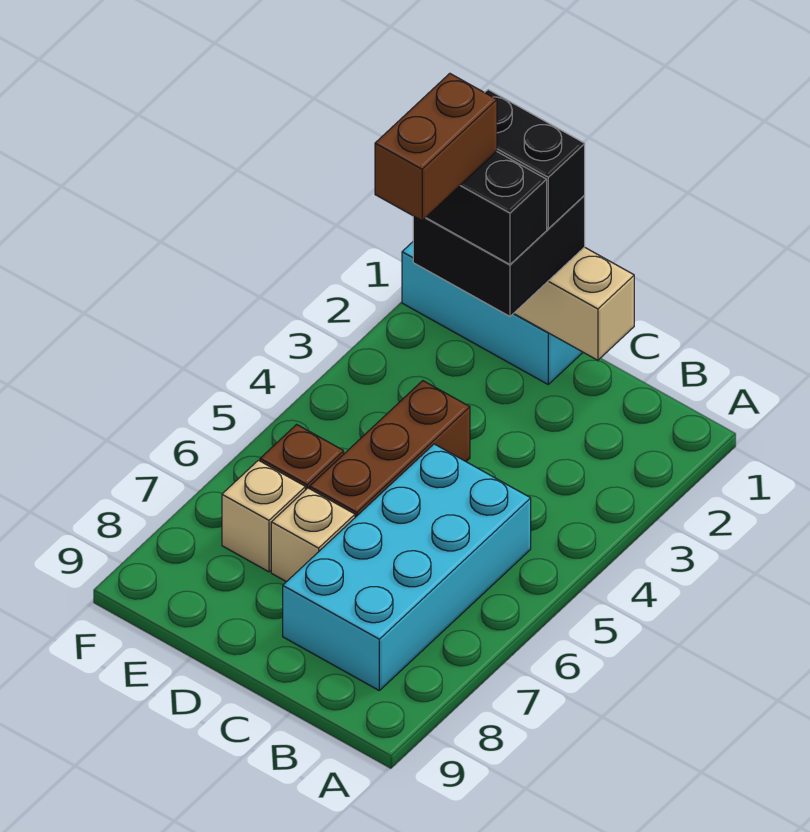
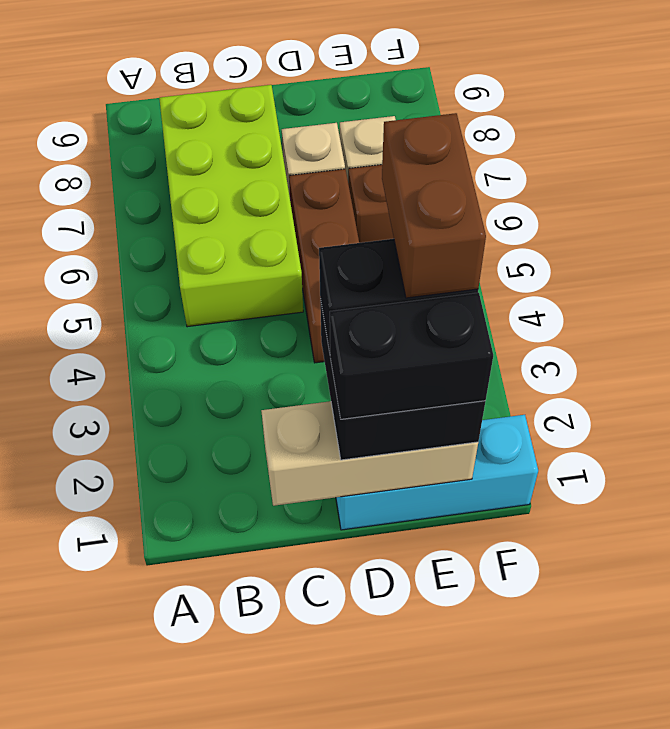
cyan 2x4 brick [283,444,531,690] -> lime 2x4 brick [159,85,303,327]

